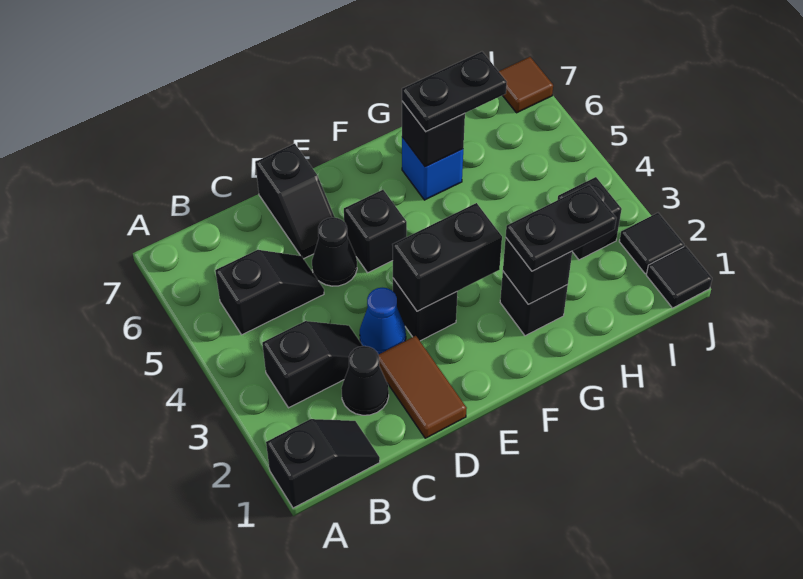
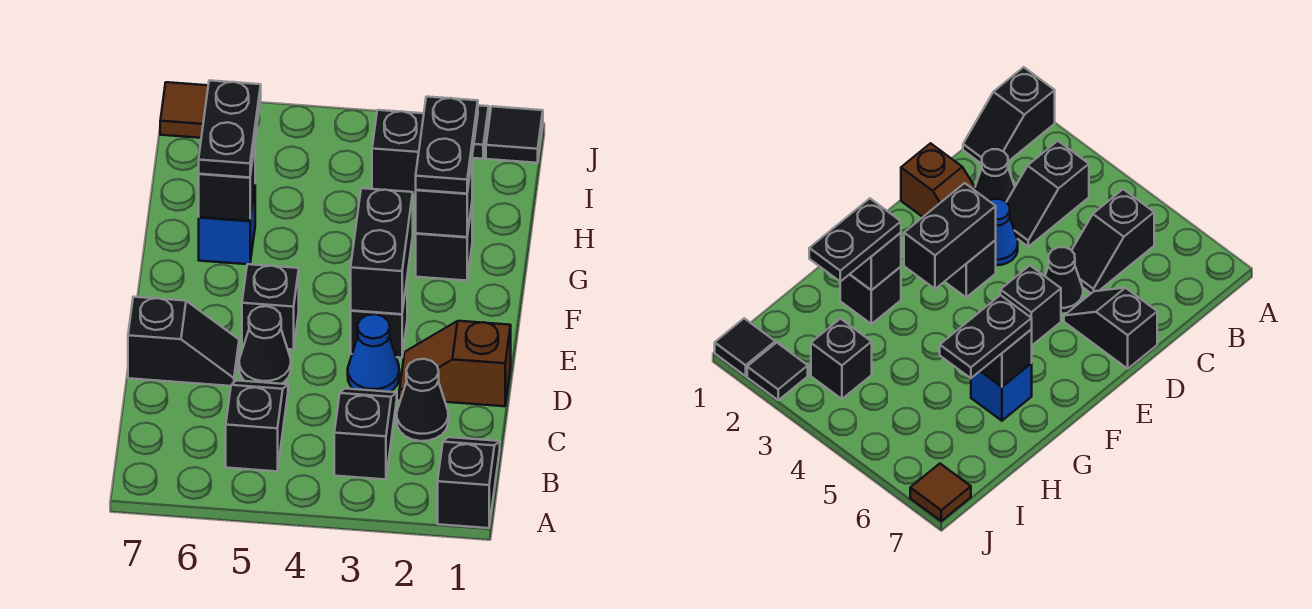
brown 1x2 tile [379,336,467,438] -> brown 1x2 slope [399,321,511,406]

